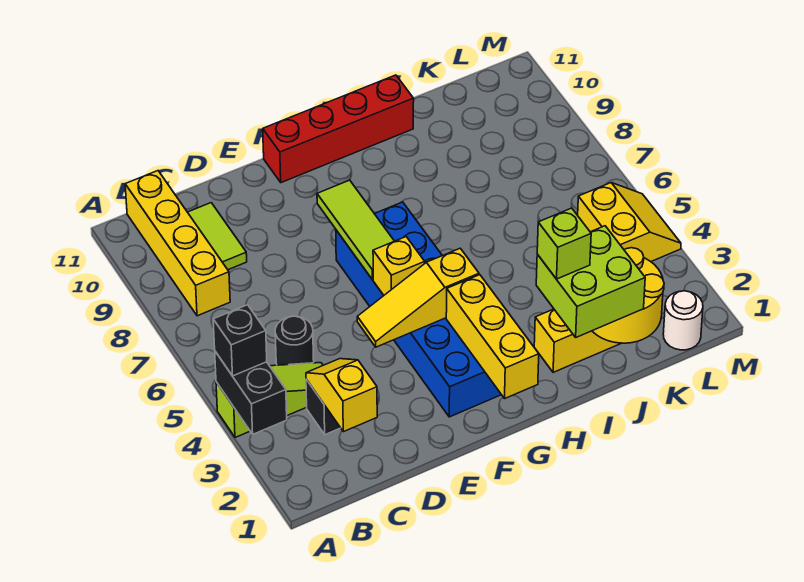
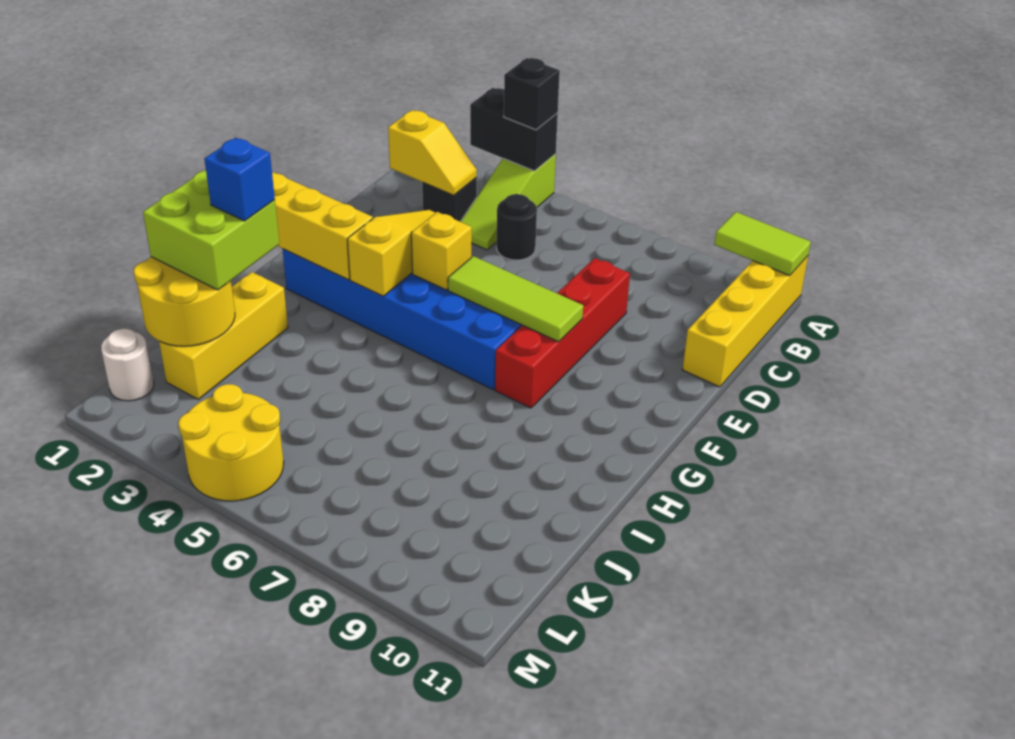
yellow 1x4 brick [125,171,230,316] -> yellow 1x4 brick turned to [682,256,808,387]
lime 1x2 tile [188,203,247,270] -> lime 1x2 tile moved to [714,212,811,276]
red 1x4 brick [263,75,414,183] -> red 1x4 brick moved to [495,258,630,408]
lime 1x1 brick [537,208,591,279] -> blue 1x1 brick [204,138,275,221]
yellow 2x2 slope [578,183,681,262] -> yellow 2x2 round brick [178,384,284,501]

